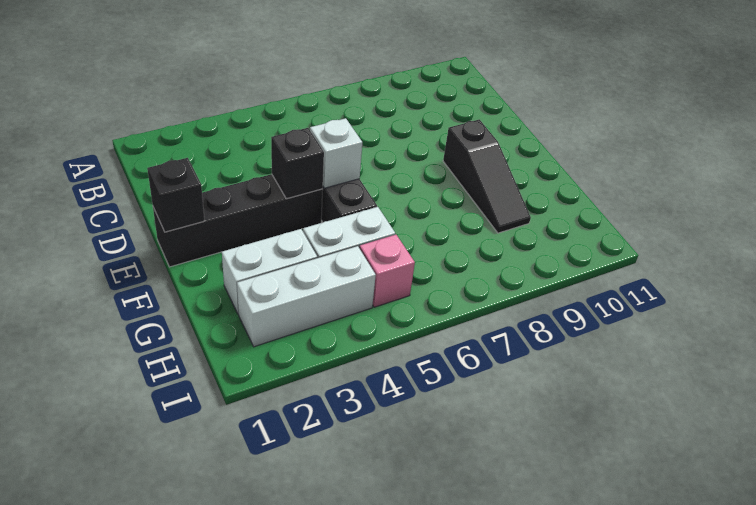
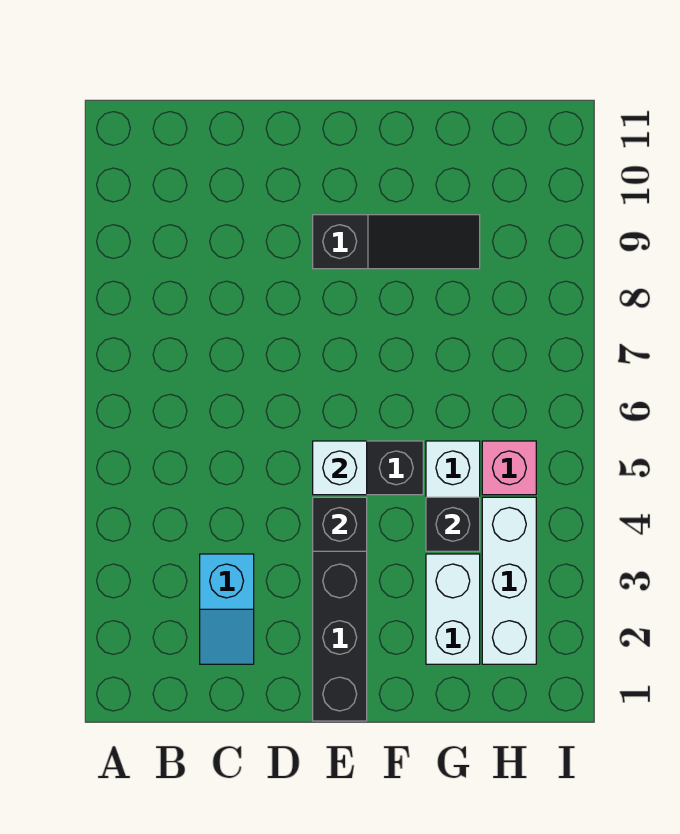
none -> cyan 1x2 slope [200,554,254,664]
black 1x1 brick [147,158,204,232] -> black 1x1 brick moved to [426,497,480,551]

